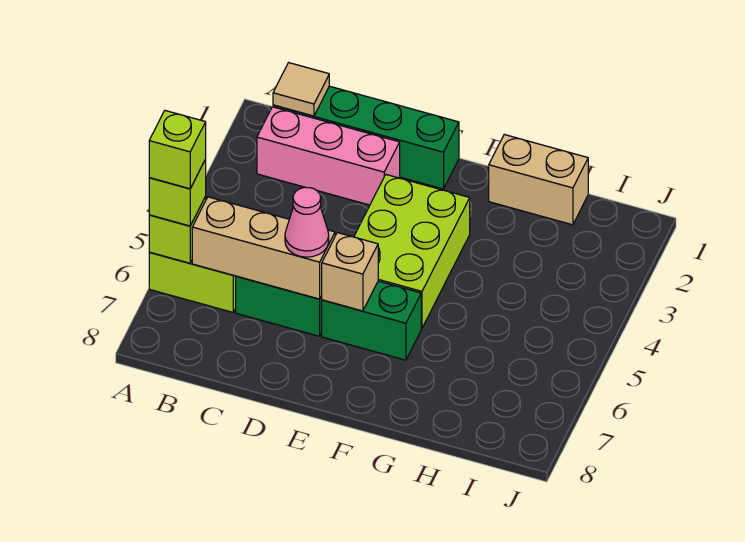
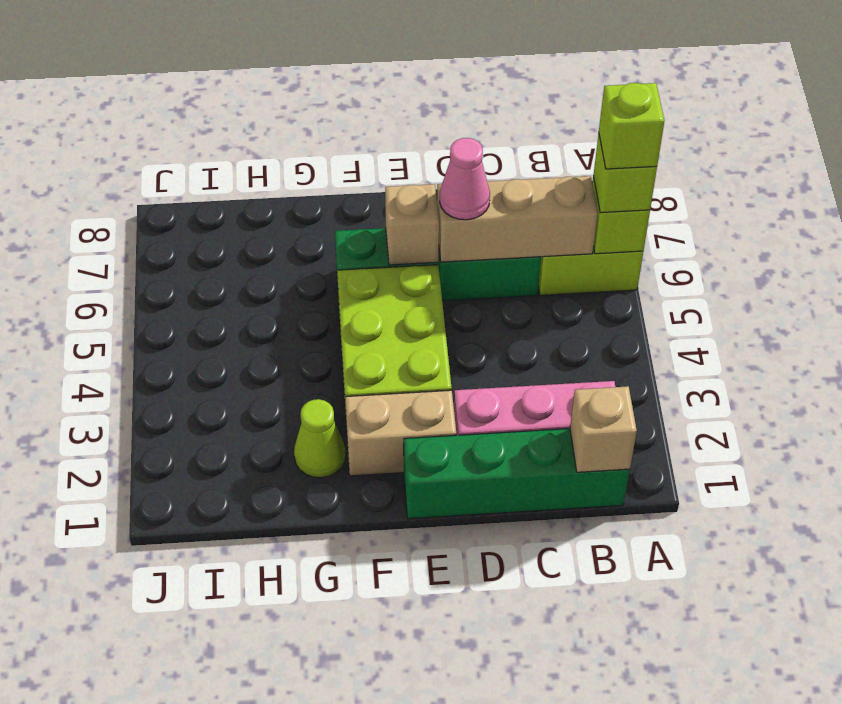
tan 1x1 tile [273,63,329,116] -> tan 1x1 brick [570,386,637,472]
tan 1x2 brick [489,135,588,225] -> tan 1x2 brick moved to [345,390,456,476]
none -> lime 1x1 cone [294,399,346,478]

